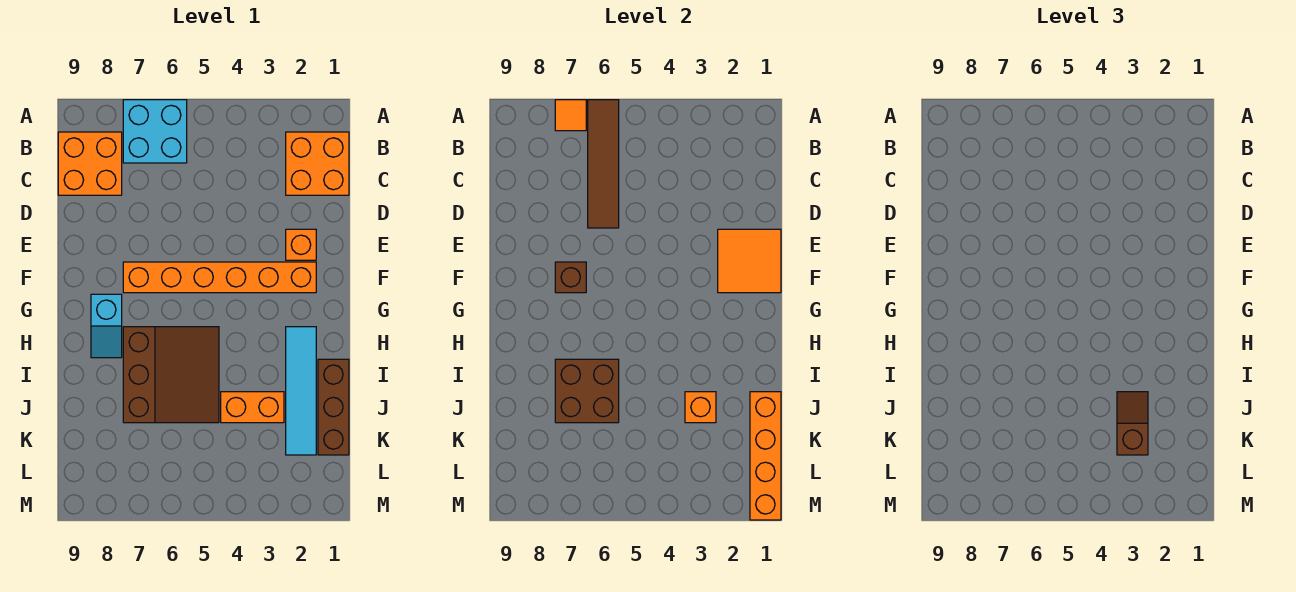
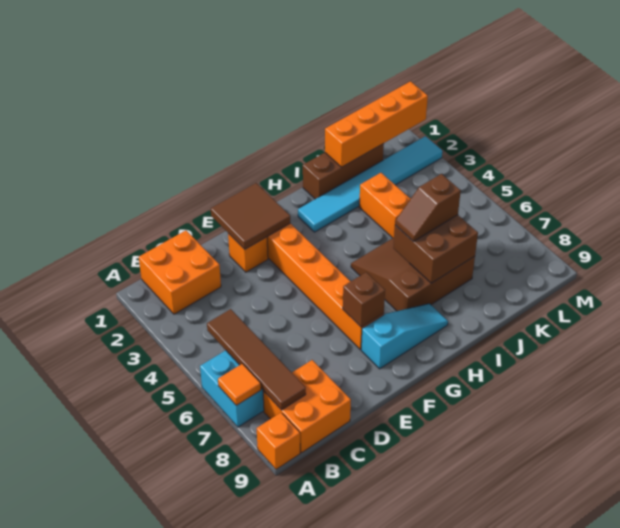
brown 1x4 tile [588,100,619,228] -> brown 1x4 tile turned to [207,309,306,410]
orange 2x2 tile [718,229,781,293] -> brown 2x2 tile [211,183,290,249]
cyan 1x2 slope [91,294,122,358] -> cyan 1x3 slope [361,304,448,369]
cyan 1x4 tile [286,327,316,455] -> cyan 1x6 tile [298,136,442,232]
orange 1x1 brick [685,392,716,423] -> orange 1x1 brick moved to [257,413,300,469]
brown 1x2 slope [1117,392,1148,455] -> brown 1x2 slope moved to [395,174,461,241]

